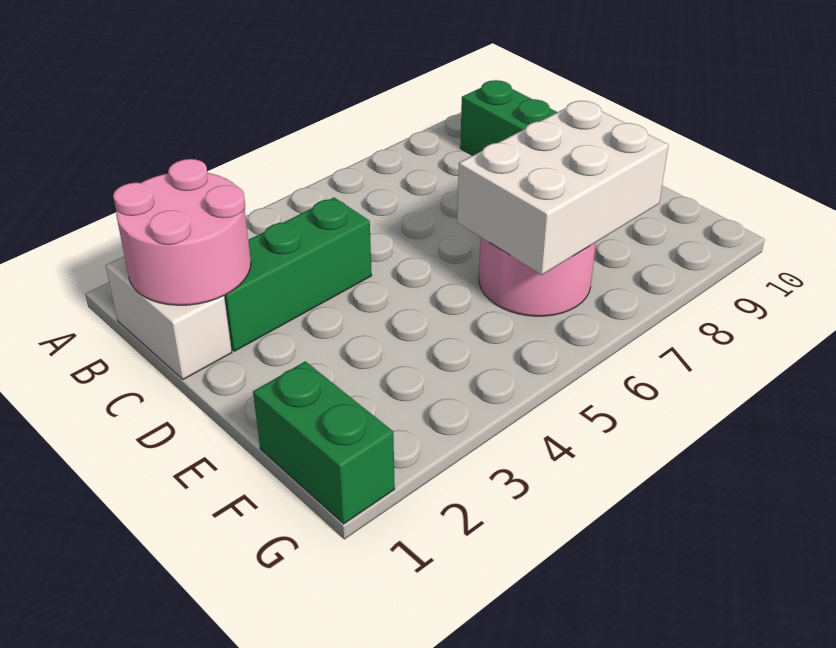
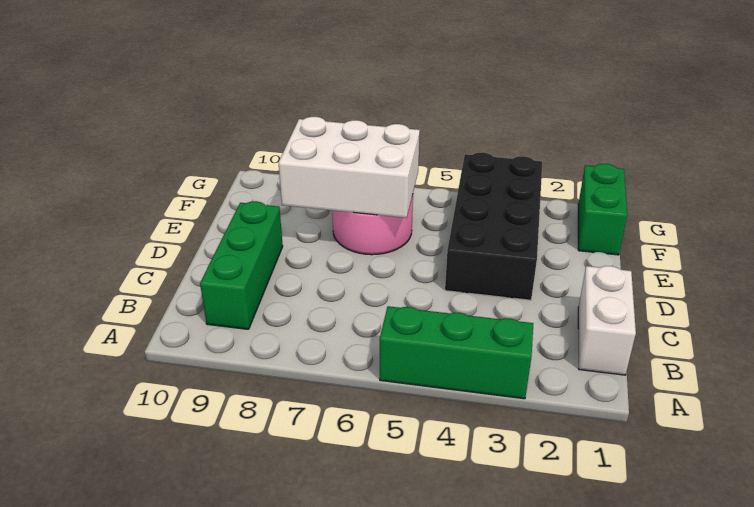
pink 2x2 round brick [113,159,251,305] -> none
green 1x3 brick [224,198,372,351] -> green 1x3 brick moved to [380,306,533,399]
none -> black 2x4 brick [445,152,542,300]

